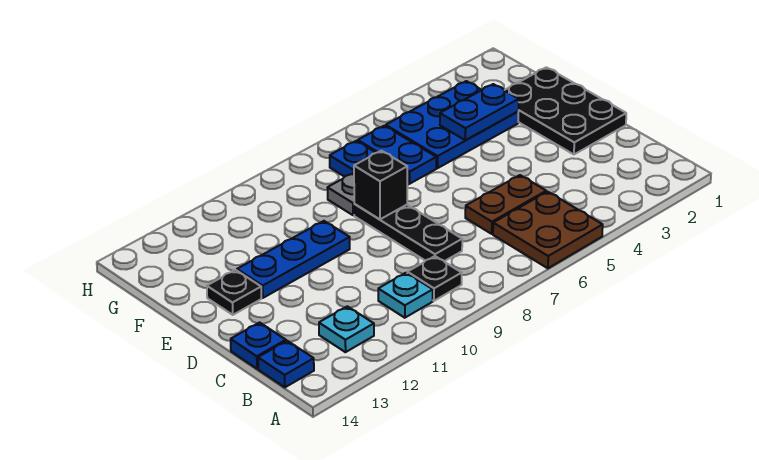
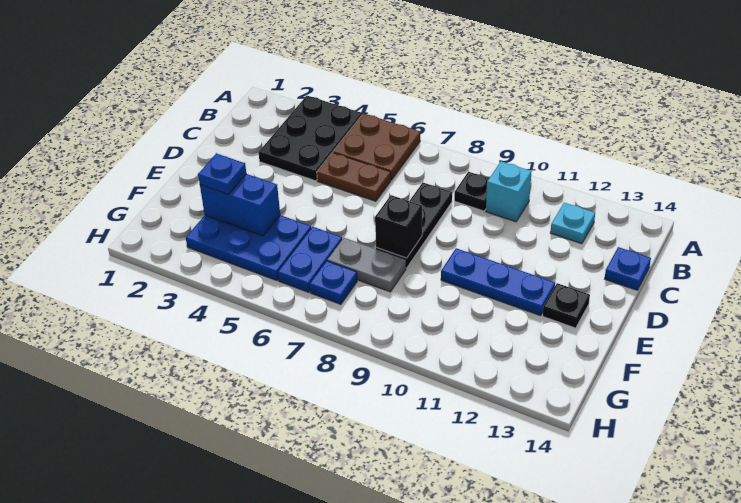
cyan 1x1 plate [378,273,433,318] -> cyan 1x1 brick [486,161,532,222]
blue 1x1 plate [258,341,314,387] -> blue 1x1 plate moved to [198,153,246,194]
black 2x3 plate [505,67,626,154] -> black 2x3 plate moved to [258,96,362,181]
blue 1x2 plate [440,84,519,140] -> blue 1x2 brick [200,174,280,236]

